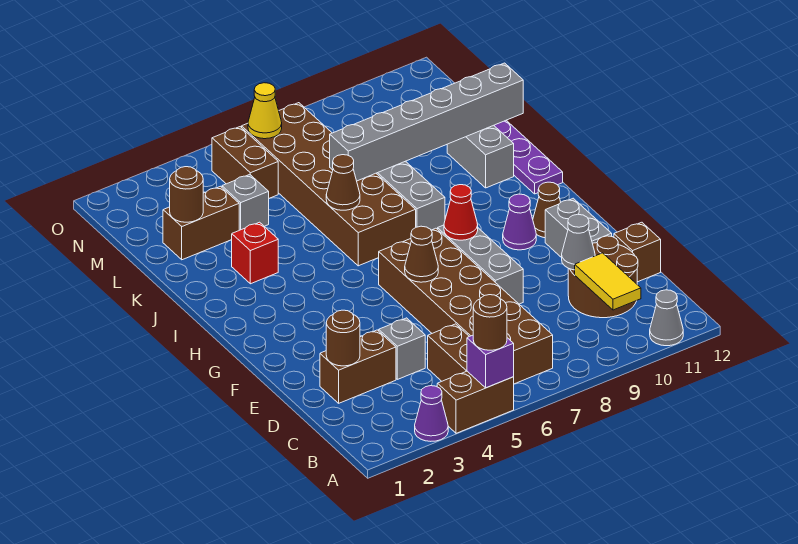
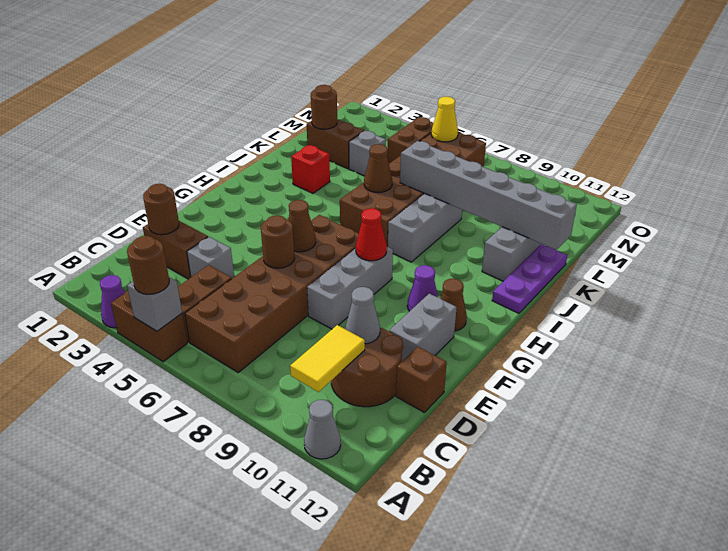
purple 1x1 brick [467,335,514,388] -> grey 1x1 brick [127,277,182,331]
none -> brown 1x1 round brick [261,215,295,268]

